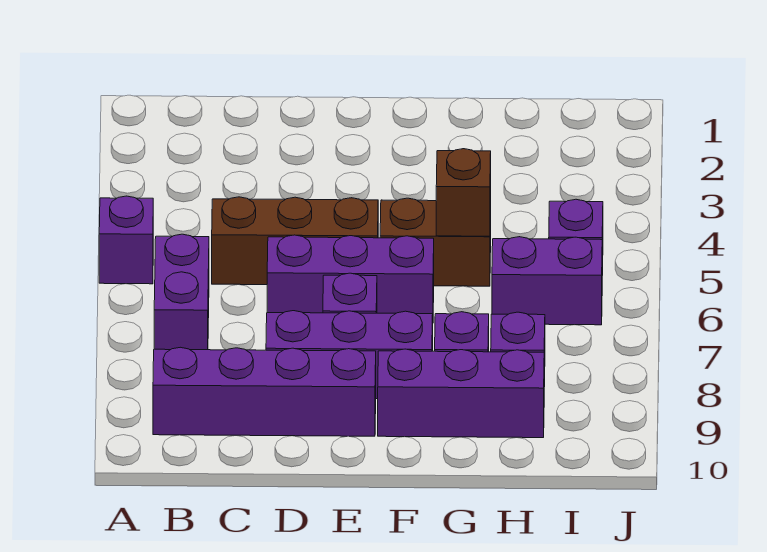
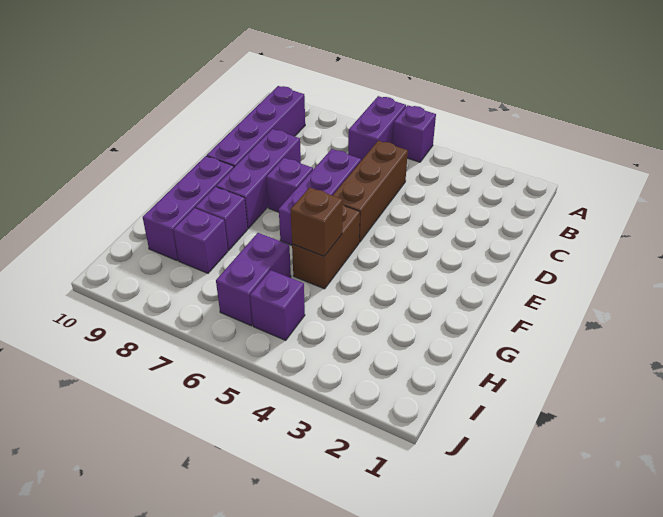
purple 1x2 brick [154,234,209,350] -> purple 1x2 brick turned to [348,96,406,161]

